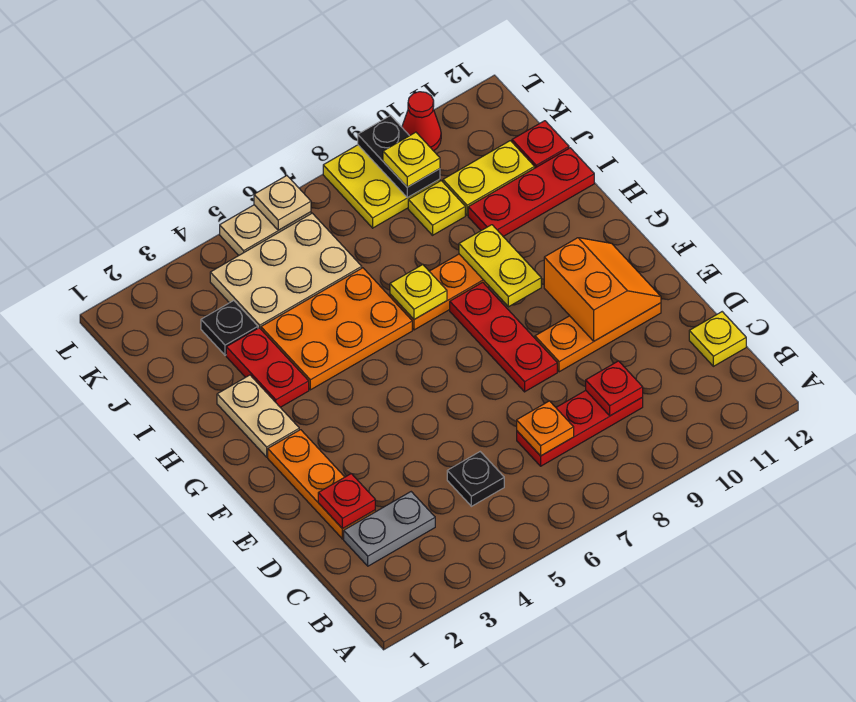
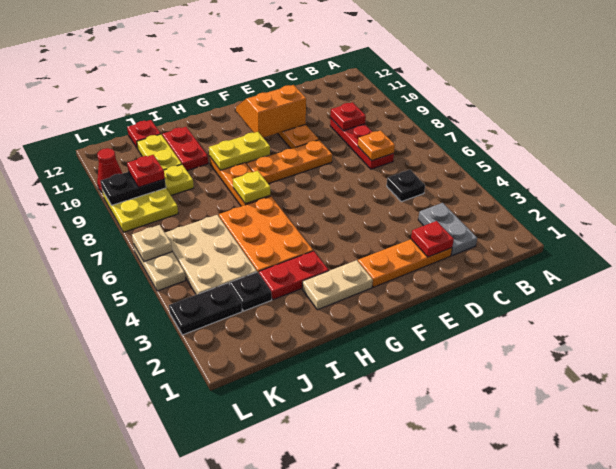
yellow 1x1 plate [689,312,746,366] -> none
red 1x3 plate [450,282,557,392] -> orange 1x3 plate [247,140,332,184]
red 1x3 plate [468,148,594,236] -> red 1x2 plate [162,127,208,171]
none -> black 1x2 plate [169,283,242,335]
yellow 1x1 plate [383,132,440,187] -> red 1x1 plate [127,155,165,187]

